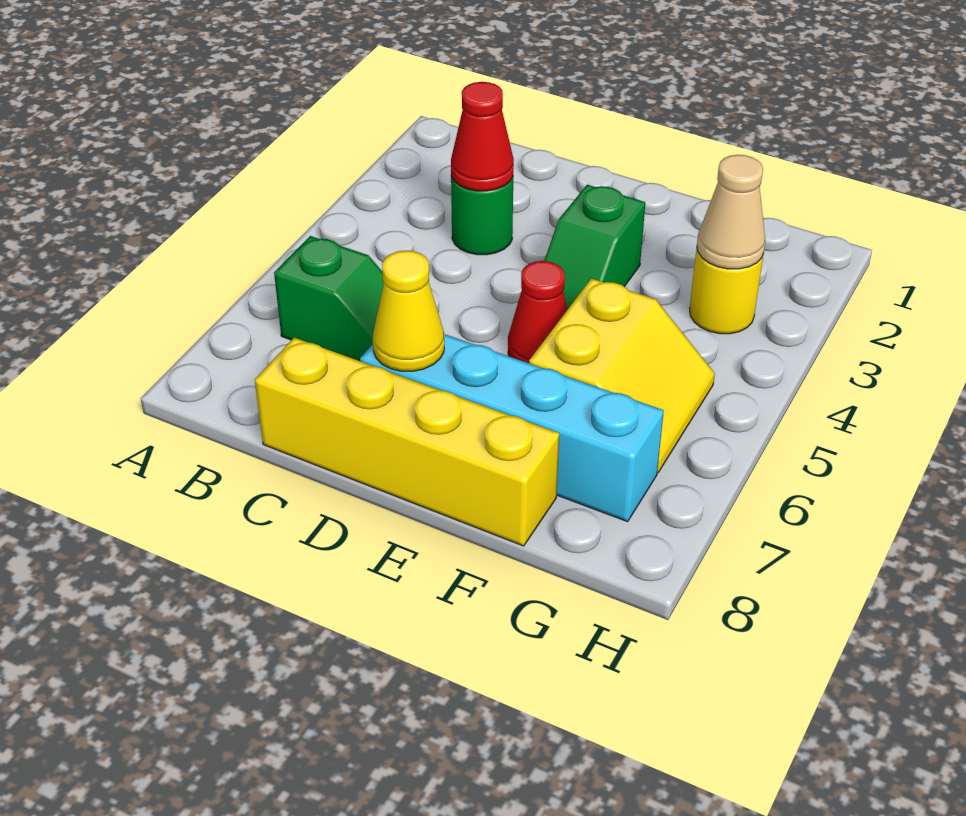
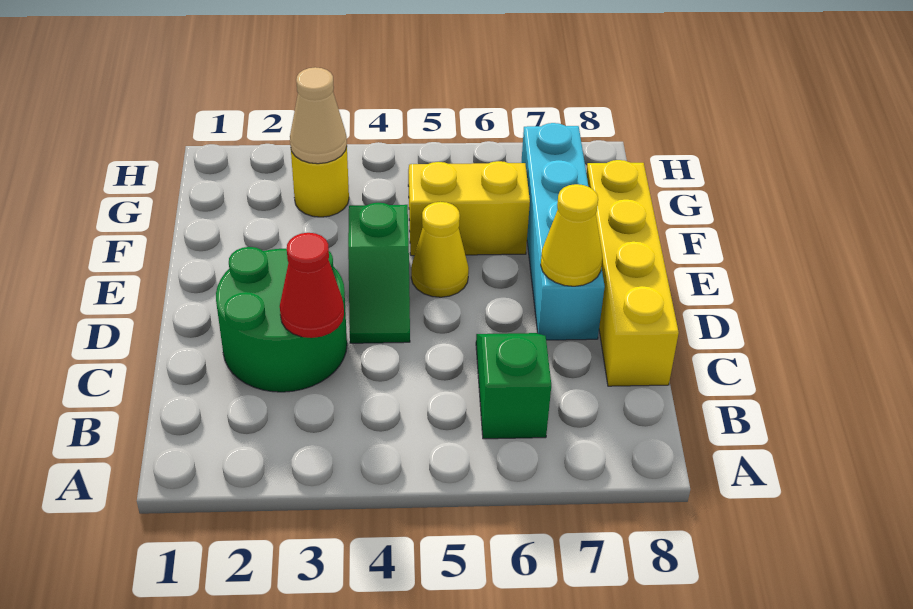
green 1x1 round brick [451,176,513,255] -> green 2x2 round brick [216,247,347,392]
green 1x2 slope [544,185,645,310] -> green 1x2 slope turned to [348,203,410,343]
red 1x1 cone [508,261,567,363] -> yellow 1x1 cone [411,202,469,297]

